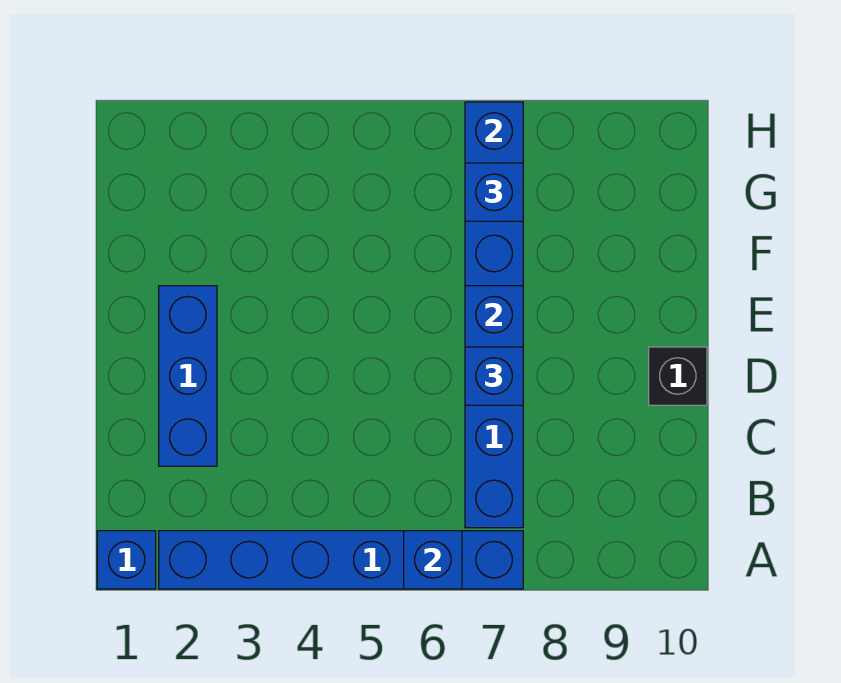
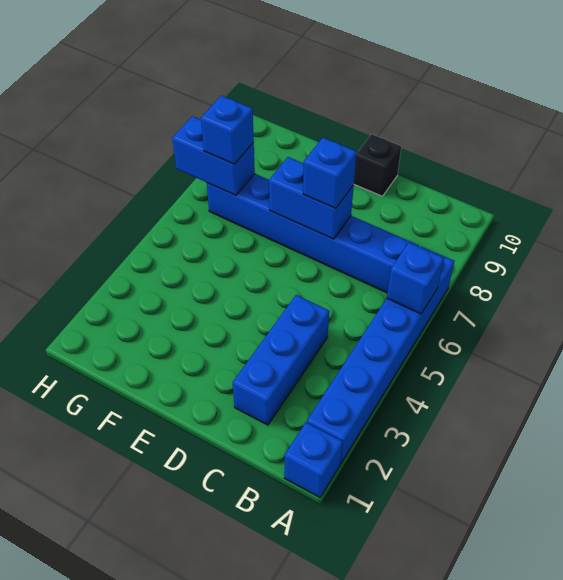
blue 1x3 brick [159,286,217,466] -> blue 1x3 brick turned to [233,295,329,425]

